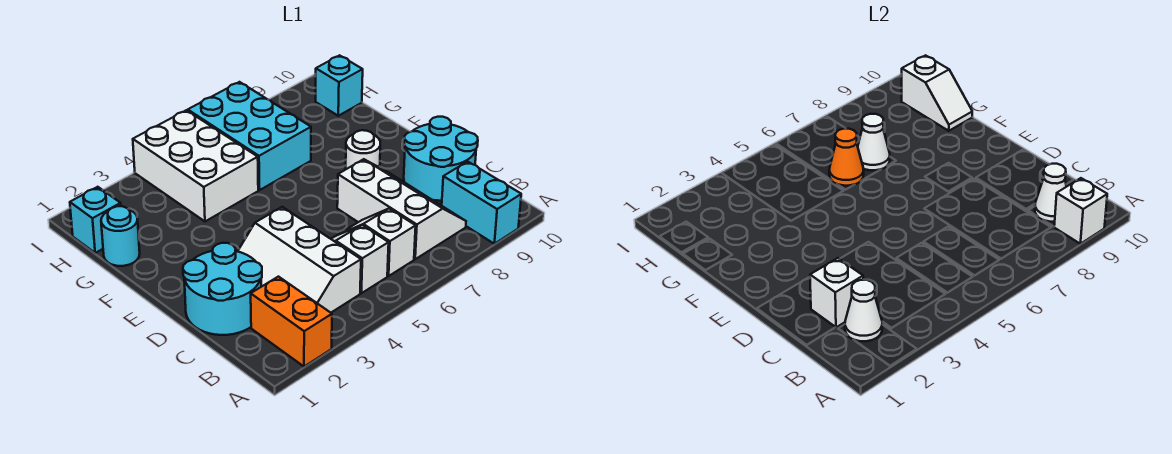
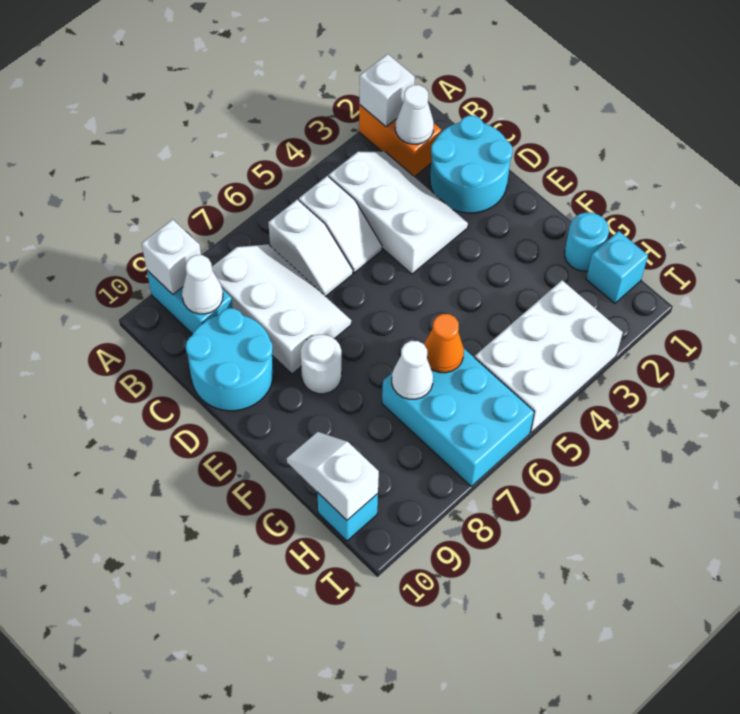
white 2x3 slope [337,159,466,259] -> white 2x3 slope turned to [212,244,351,374]
white 1x1 brick [810,258,863,327] -> white 1x1 brick moved to [360,54,415,127]
white 2x3 brick [133,110,258,221] -> white 2x3 brick turned to [475,280,623,432]

